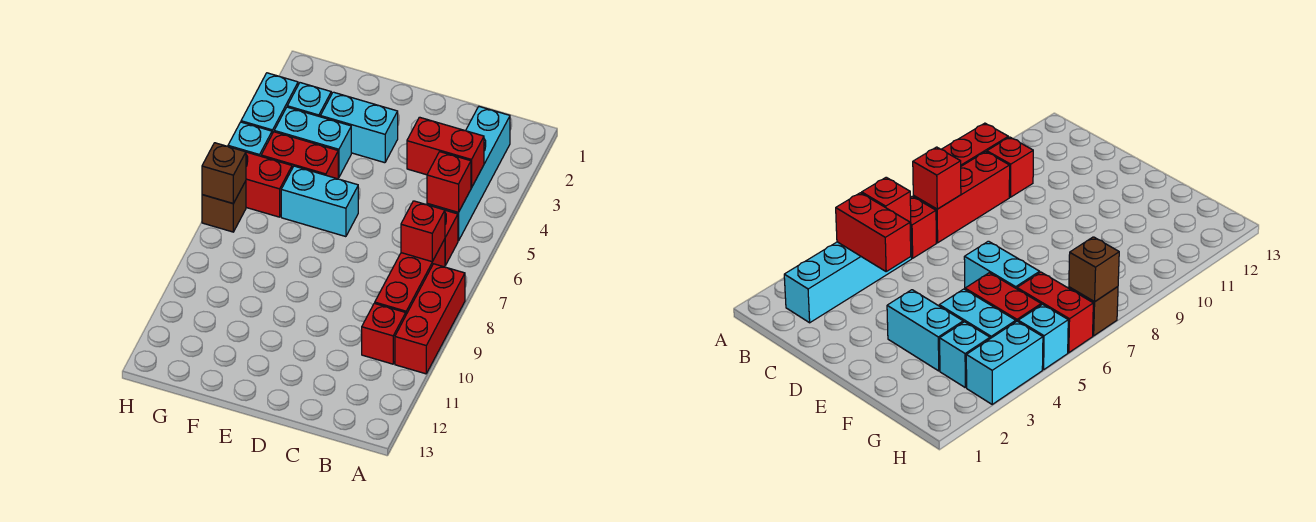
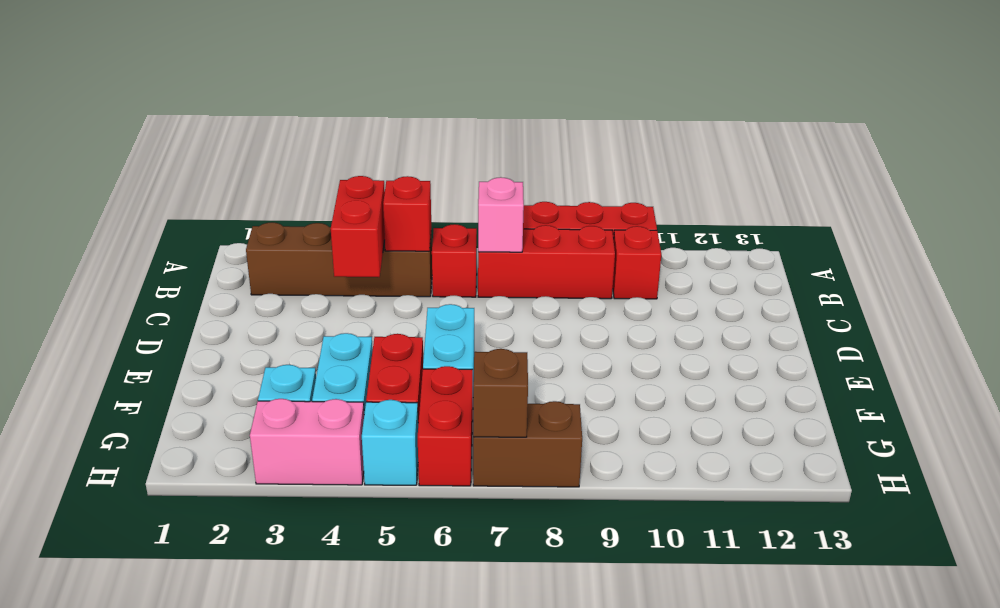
cyan 1x4 brick [427,107,510,241] -> brown 1x4 brick [246,222,432,297]
red 1x1 brick [401,201,445,262] -> pink 1x1 brick [478,177,524,252]
cyan 1x2 brick [320,92,398,163] -> none
cyan 1x2 brick [241,73,298,134] -> pink 1x2 brick [250,399,364,485]
brown 1x1 brick [202,181,246,232] -> brown 1x2 brick [473,401,582,487]

